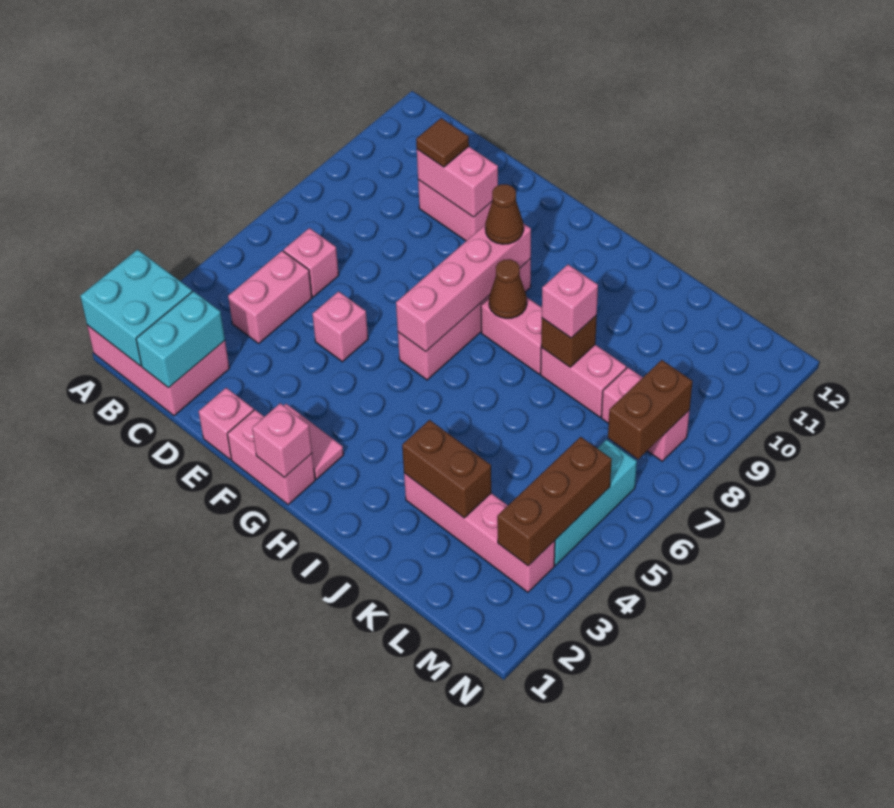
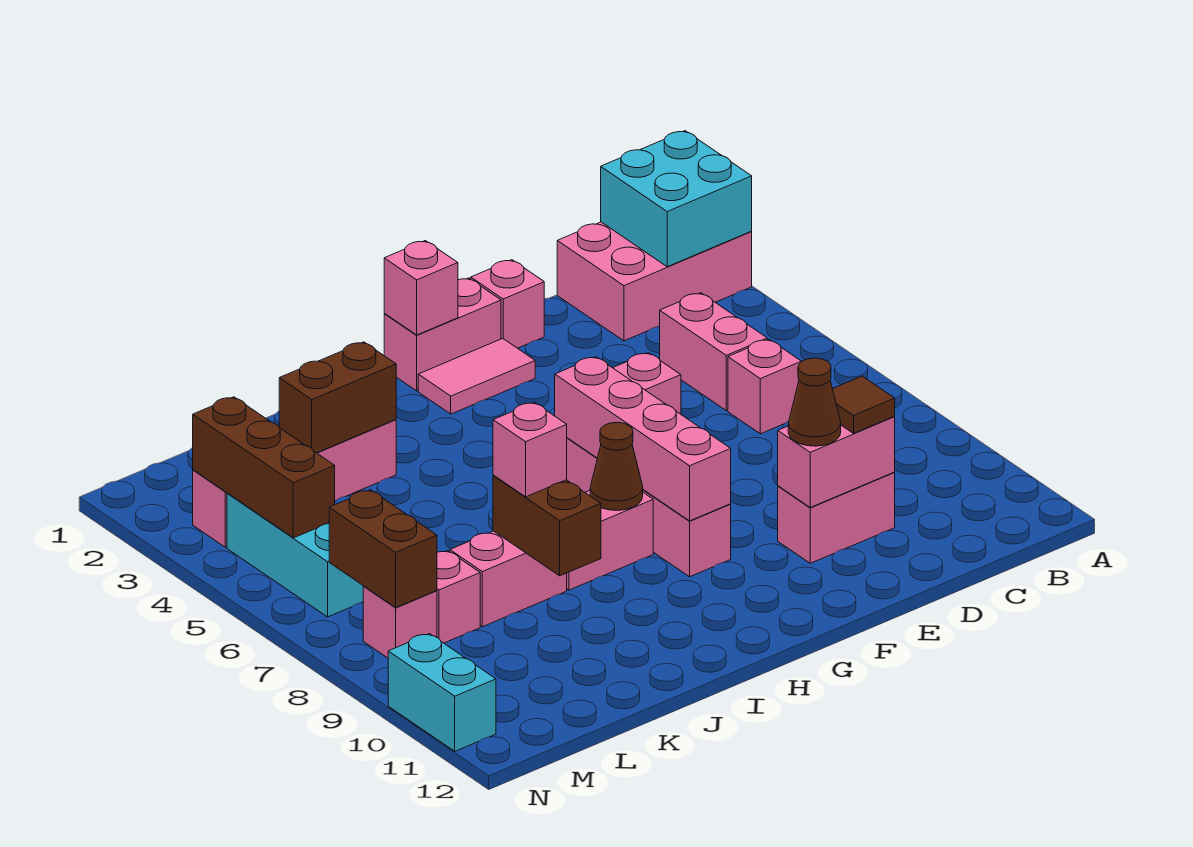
cyan 1x2 brick [136,291,225,388] -> cyan 1x2 brick moved to [388,634,496,751]
brown 1x1 cone [485,184,523,244] -> brown 1x1 cone moved to [788,358,841,446]
brown 1x1 brick [541,315,597,367] -> brown 1x2 brick [493,475,601,576]

